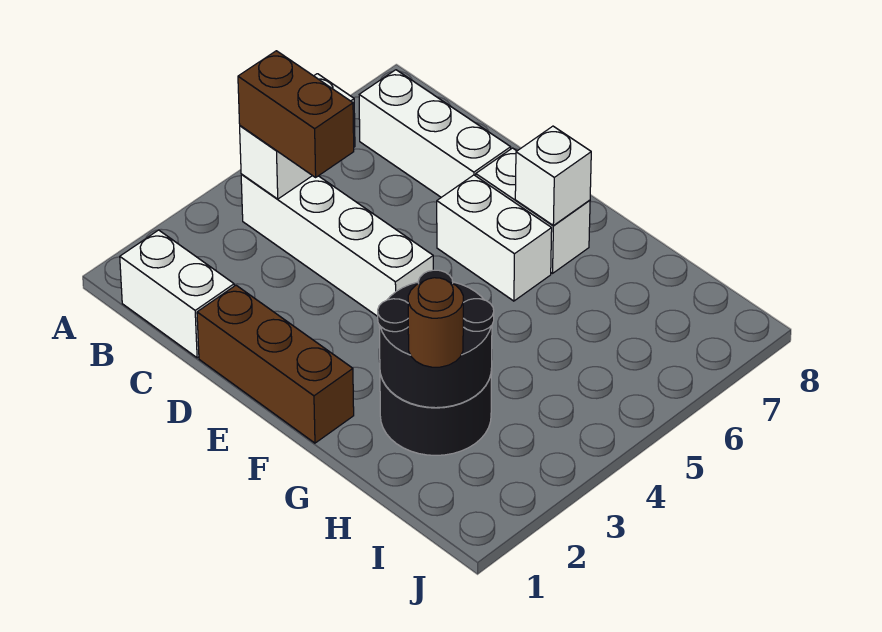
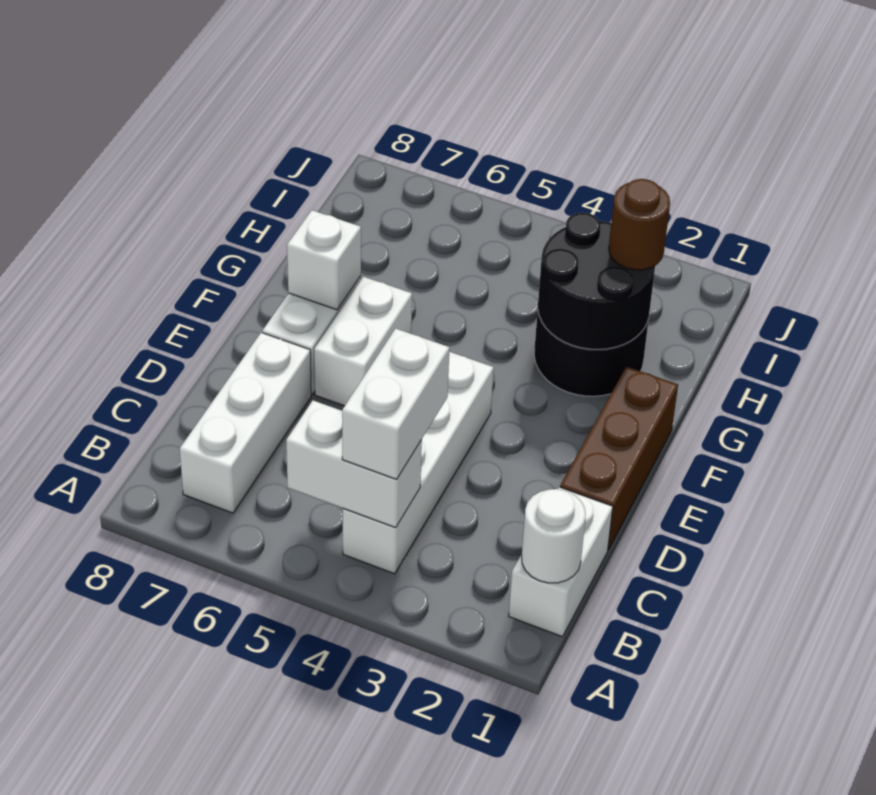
none -> white 1x1 round brick [522,489,586,583]
brown 1x2 brick [238,51,354,177] -> white 1x2 brick [342,328,450,479]

